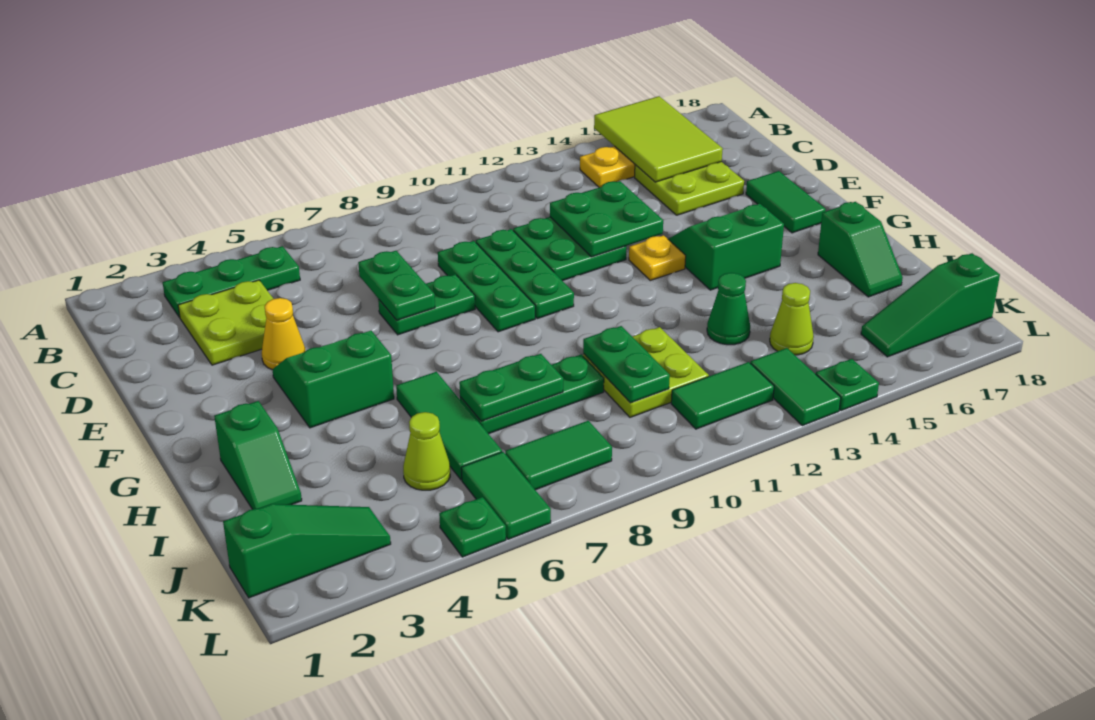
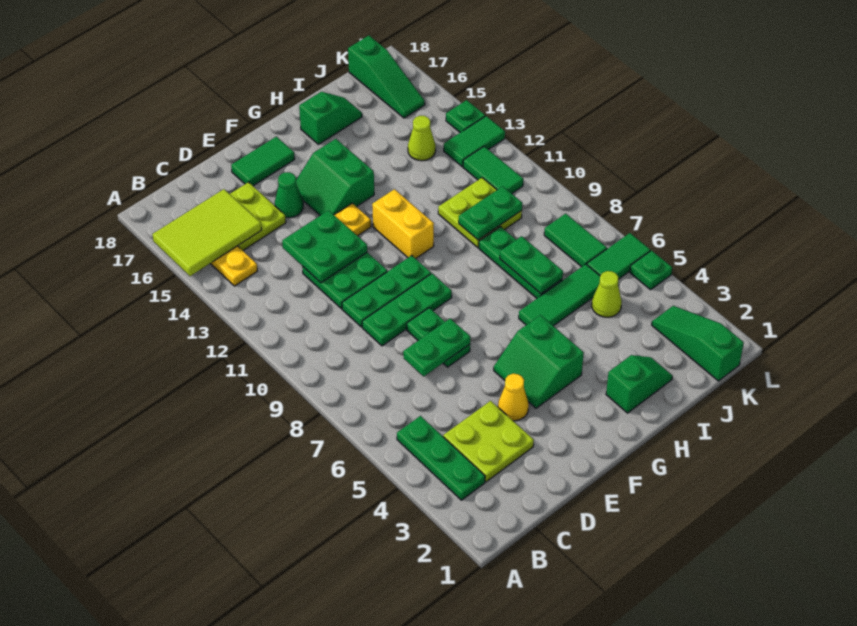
none -> yellow 1x2 brick [372,189,434,259]
green 1x1 cone [707,273,750,345] -> green 1x1 cone moved to [275,172,303,218]

